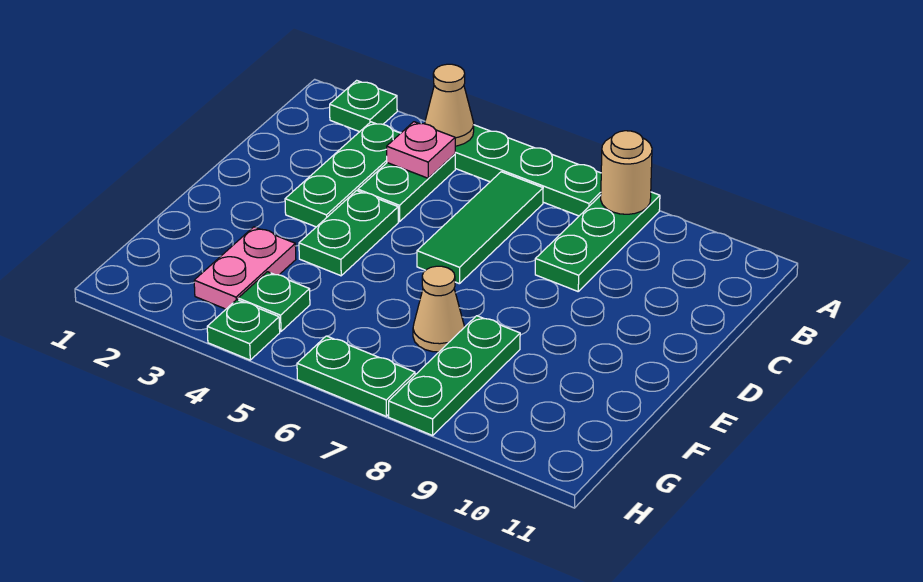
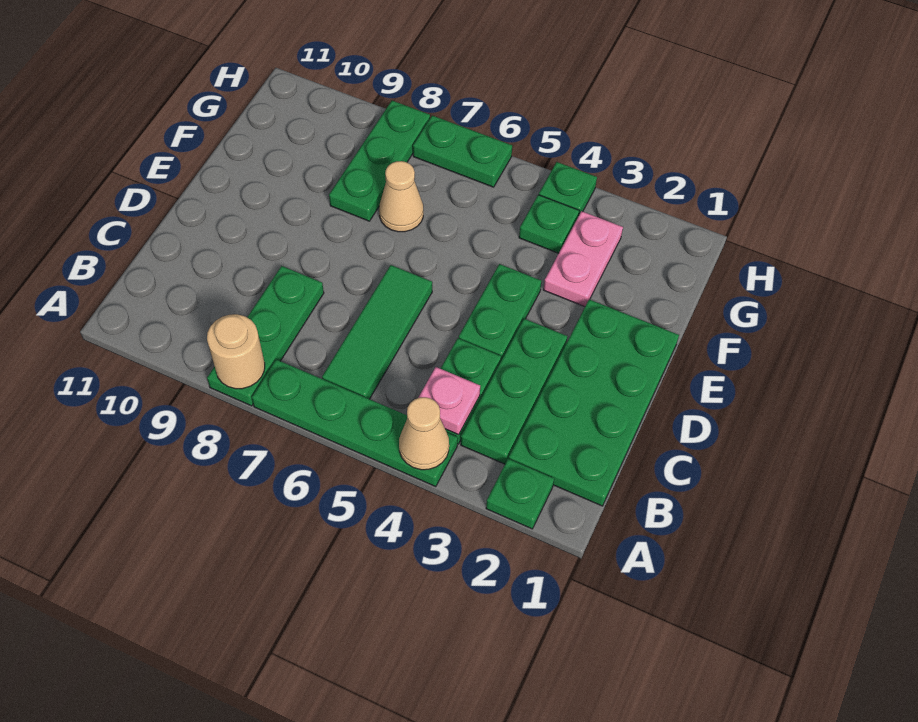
none -> green 2x4 plate [509,299,679,506]

